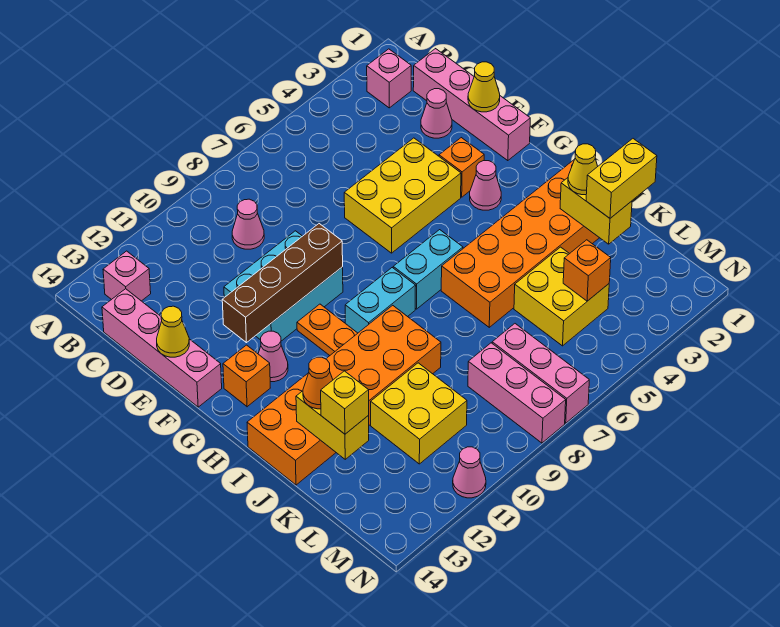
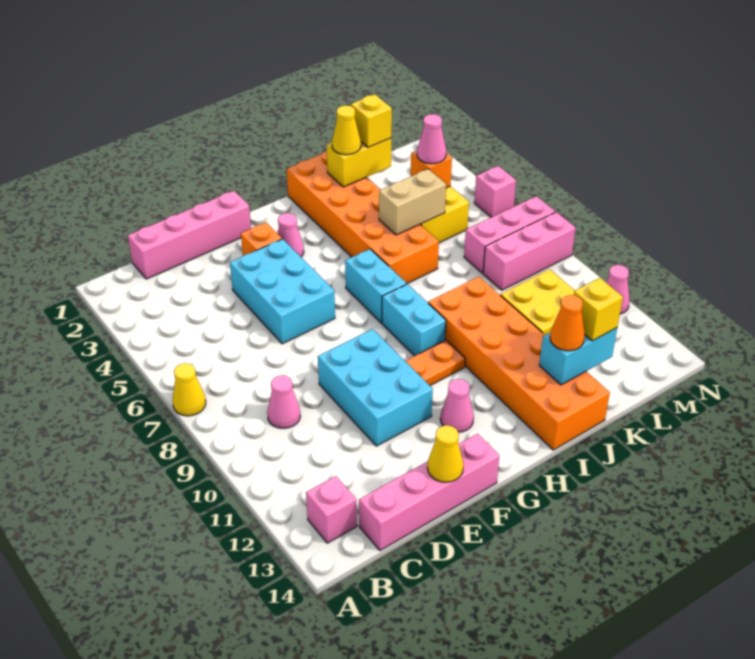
pink 1x1 brick [367,49,411,108] -> pink 1x1 brick moved to [474,166,516,217]
pink 1x1 cone [421,89,452,138] -> pink 1x1 cone moved to [417,114,446,164]
yellow 1x1 cone [468,62,500,112] -> yellow 1x1 cone moved to [173,363,206,416]
yellow 2x3 brick [344,138,461,253] -> cyan 2x3 brick [230,239,335,344]
brown 1x4 brick [222,224,343,343] -> none
orange 1x1 brick [223,345,270,407] -> none
none -> tan 1x2 brick [379,169,446,235]
yellow 1x2 brick [296,391,369,459] -> cyan 1x2 brick [539,328,617,385]
yellow 1x2 brick [586,139,657,218] -> yellow 1x1 brick [351,94,392,147]

